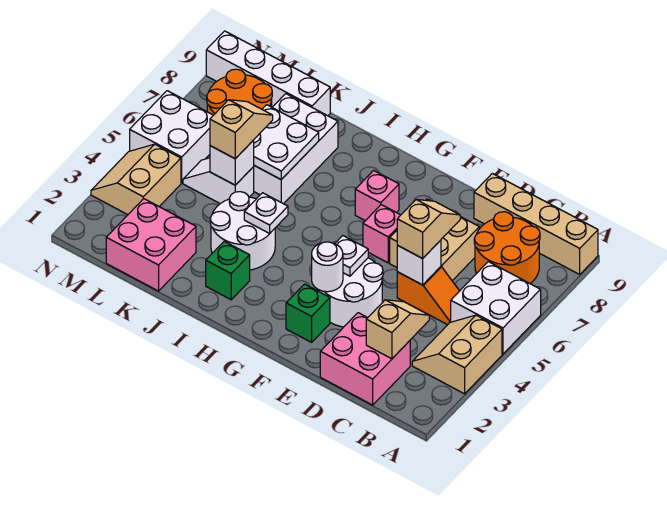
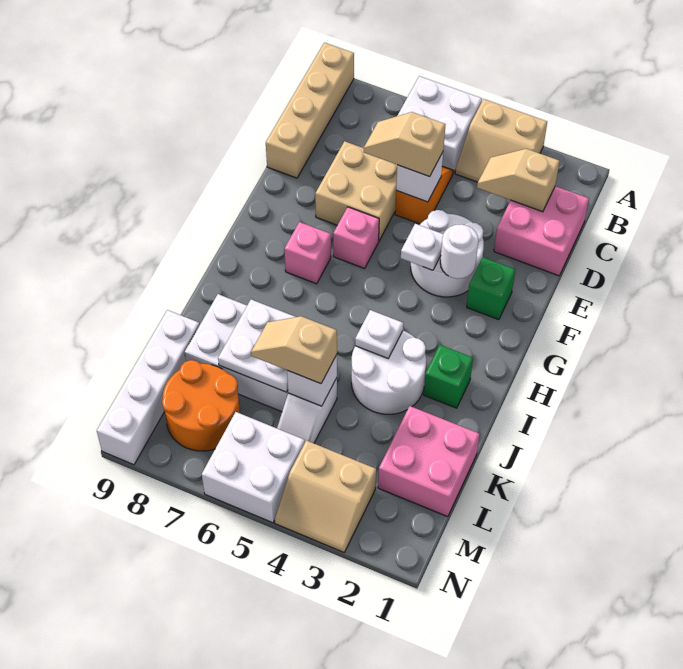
orange 2x2 round brick [474,212,540,283] -> none

